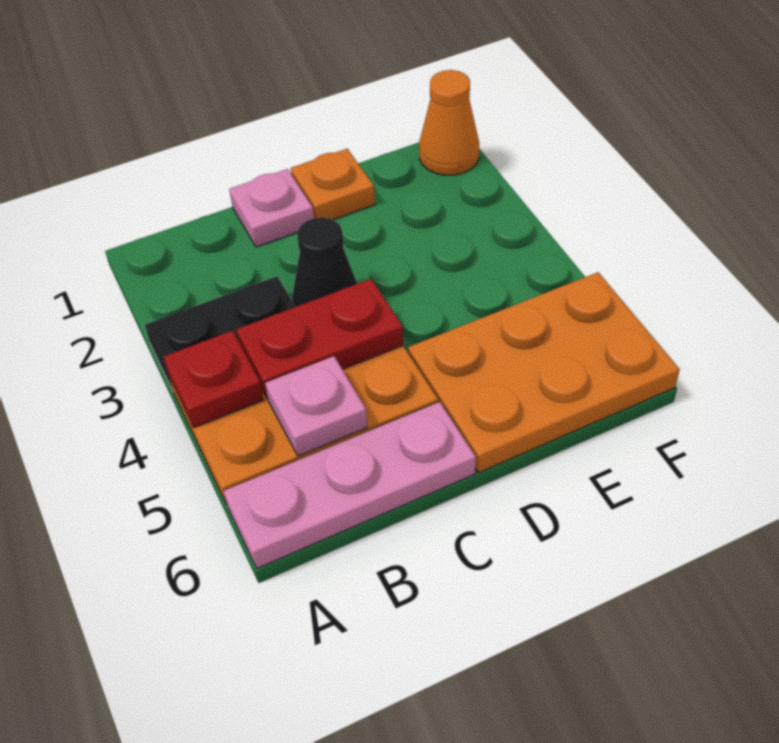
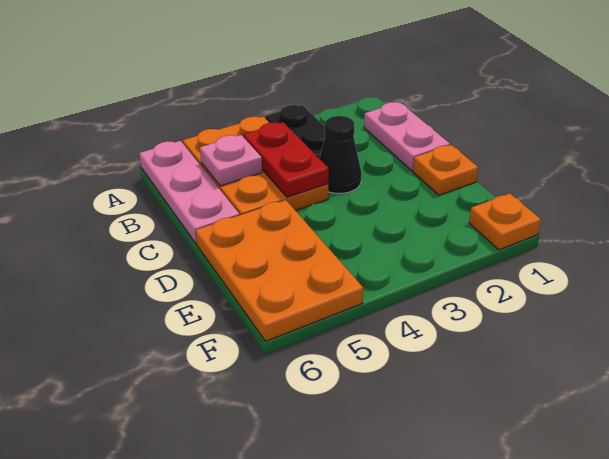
red 1x1 plate [164,331,263,427] -> none
pink 1x1 plate [229,169,314,247] -> pink 1x2 plate [364,102,450,171]
orange 1x1 cone [419,70,479,175] -> orange 1x1 plate [469,193,541,250]

